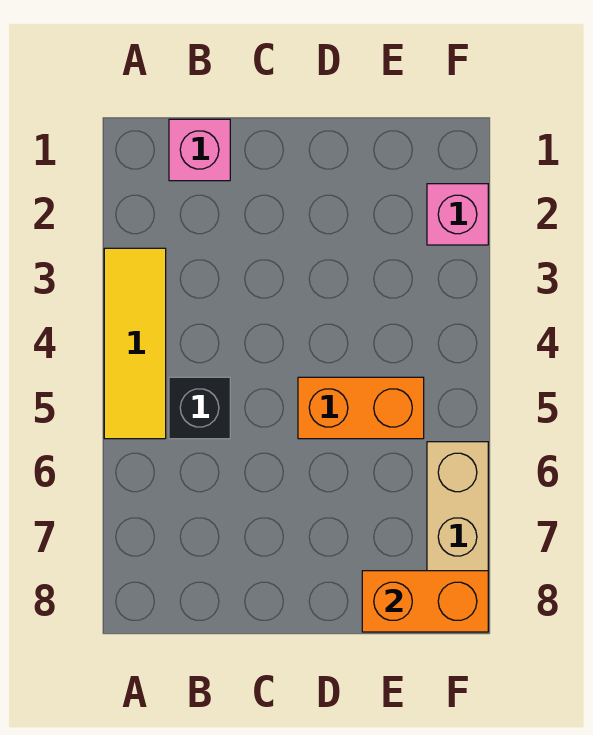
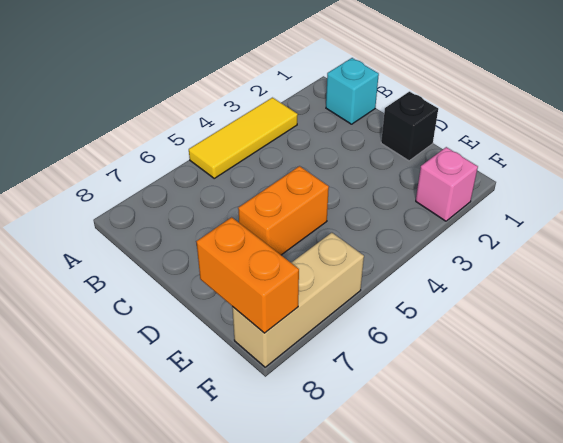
pink 1x1 brick [169,119,230,181] -> cyan 1x1 brick [326,58,379,124]
black 1x1 brick [169,377,230,439] -> black 1x1 brick moved to [381,92,438,161]
orange 1x2 brick [298,377,424,439] -> orange 1x2 brick turned to [238,166,329,255]

